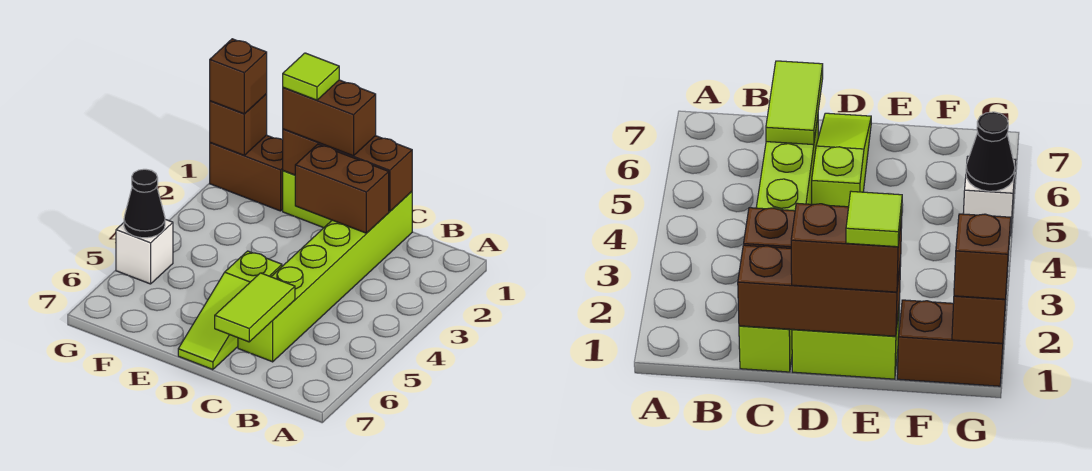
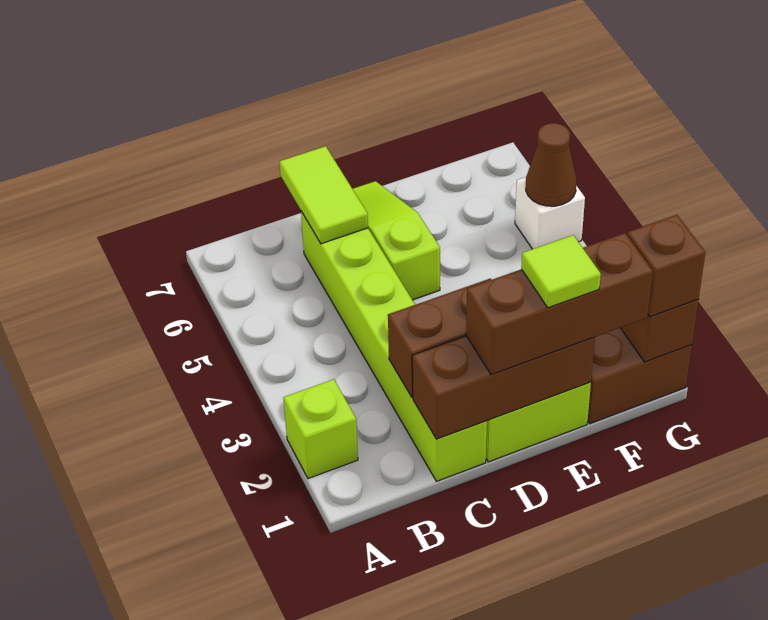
none -> lime 1x1 brick [283,379,358,479]
brown 1x2 brick [283,80,376,156] -> brown 1x3 brick [466,233,653,375]
black 1x1 cone [124,169,165,238] -> brown 1x1 cone [526,123,576,206]

